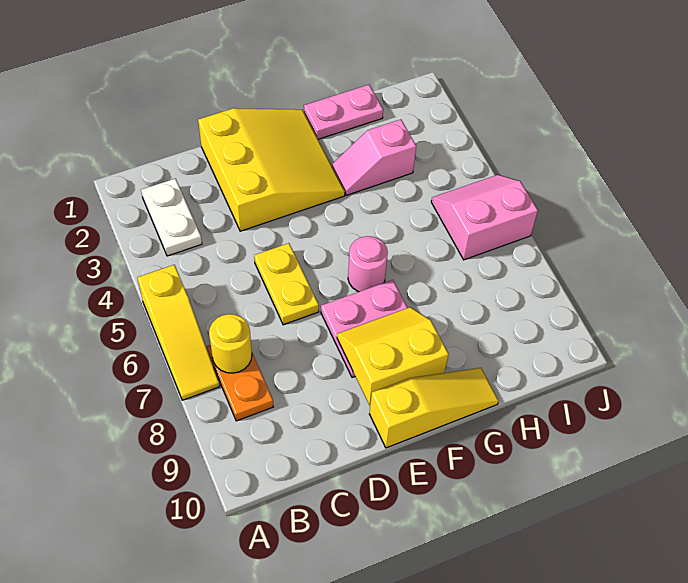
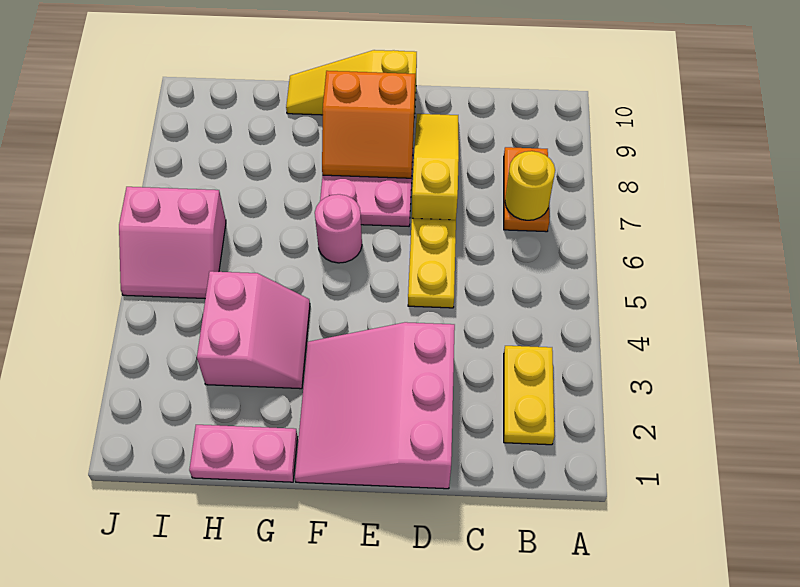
yellow 1x3 slope [137,265,220,400] -> yellow 1x3 slope moved to [412,114,459,220]
white 1x2 plate [141,179,202,256] -> yellow 1x2 plate [504,346,554,445]
yellow 3x3 slope [198,108,345,231] -> pink 3x3 slope [295,322,455,489]
yellow 2x2 slope [337,307,449,405] -> orange 2x2 slope [322,71,415,178]
pink 1x2 slope [332,119,416,195] -> pink 2x2 slope [197,271,310,389]

